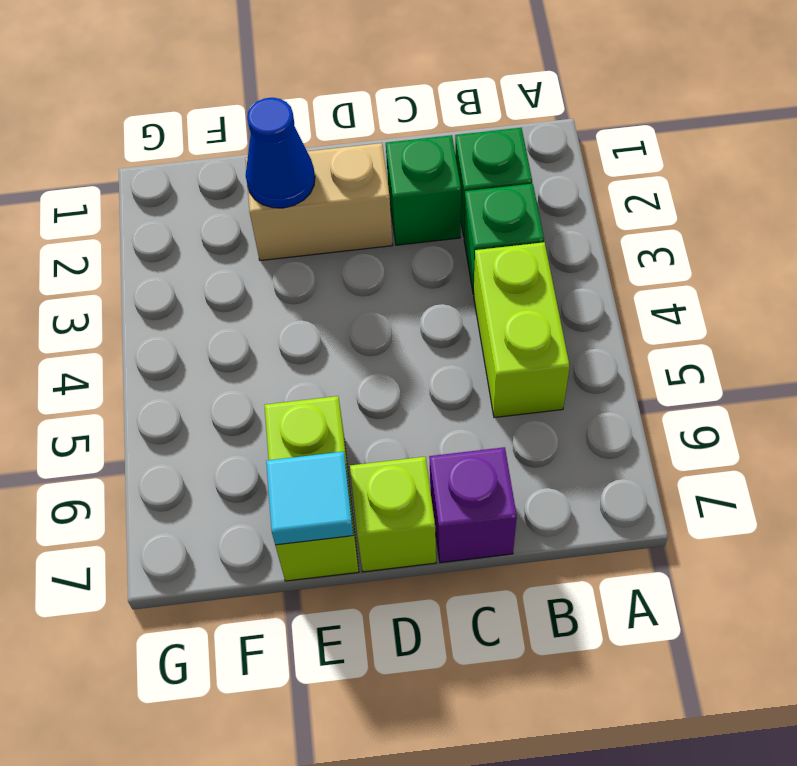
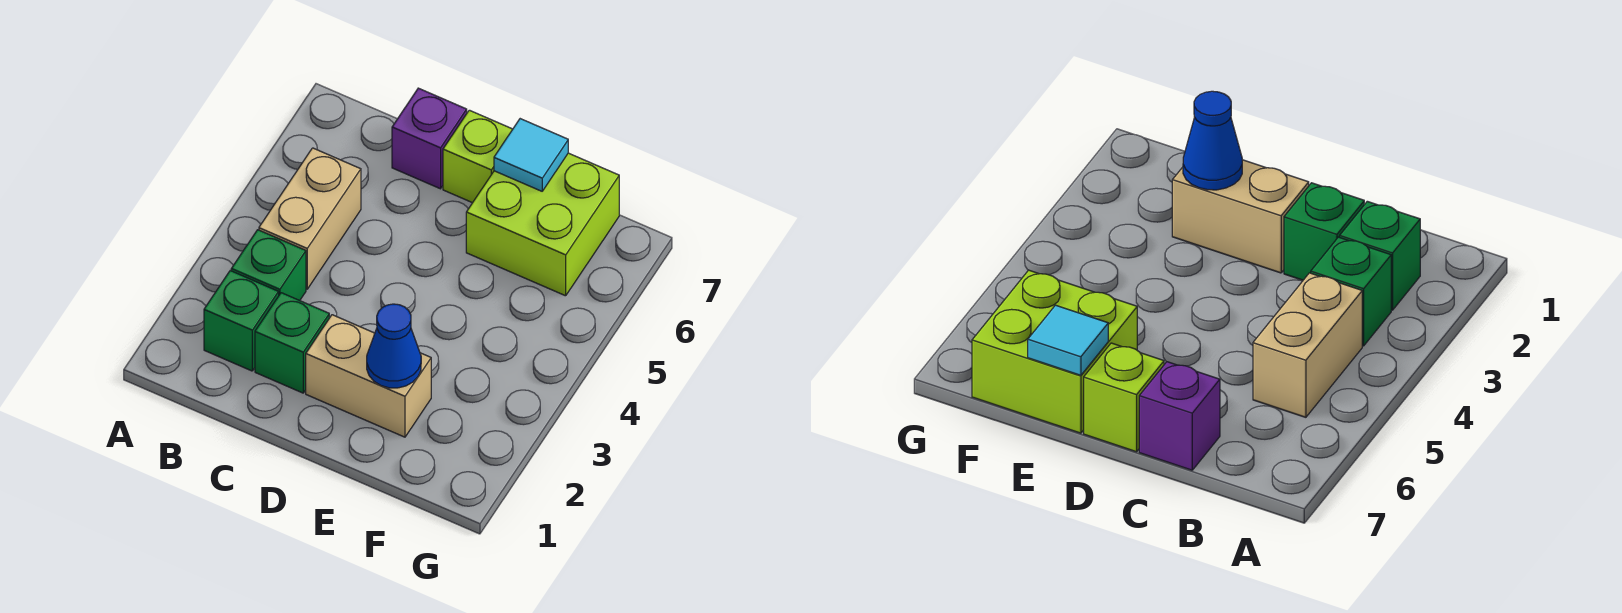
lime 1x2 brick [473,242,570,418] -> tan 1x2 brick [259,148,361,289]
lime 1x2 brick [264,396,359,581] -> lime 2x2 brick [466,153,619,296]

